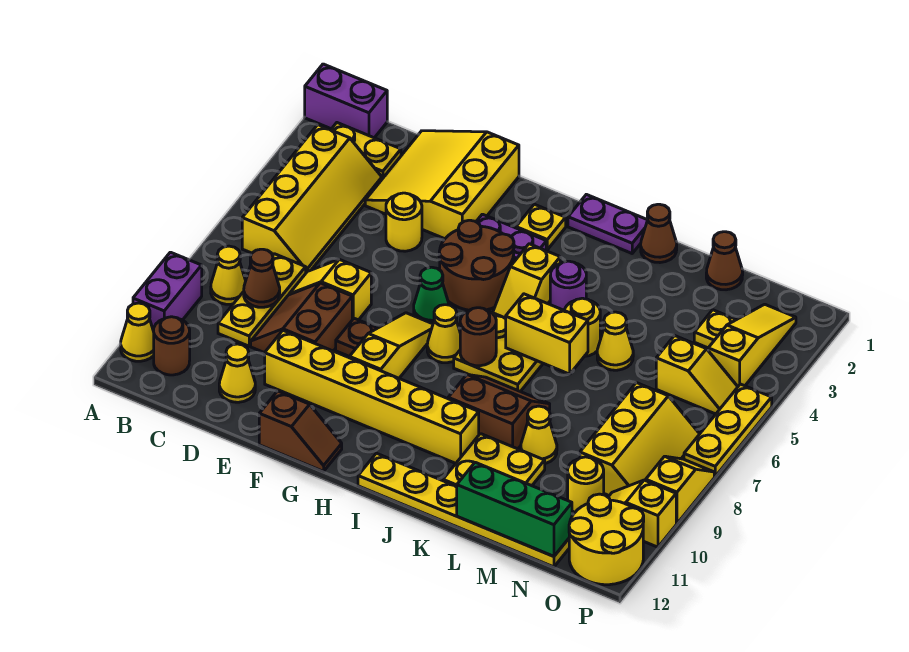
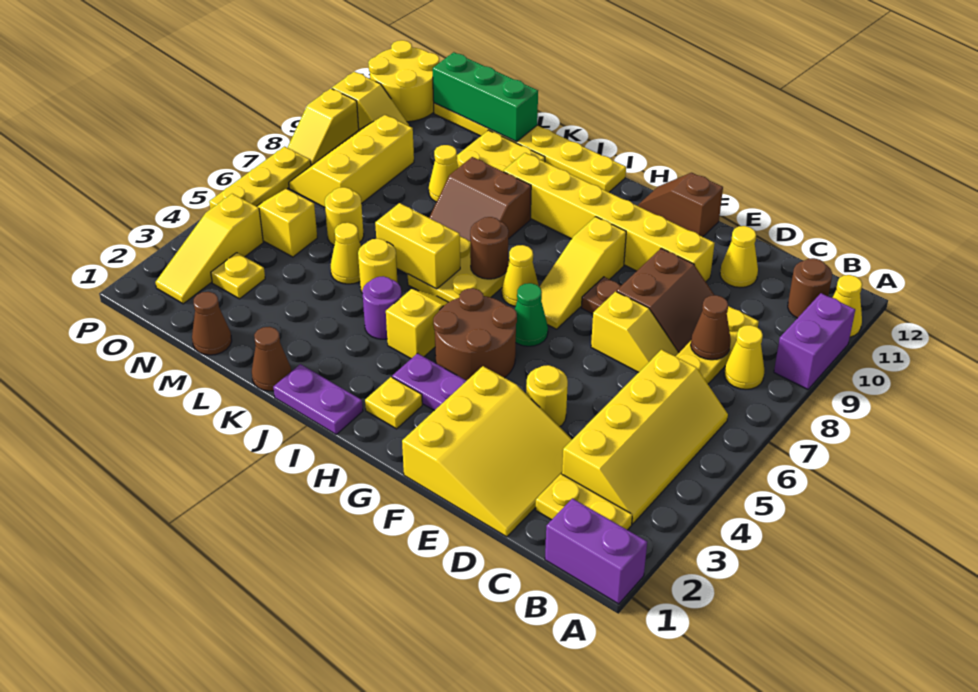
yellow 2x4 slope [242,125,382,272] -> yellow 2x4 slope turned to [562,350,728,524]
yellow 1x1 round brick [568,457,604,512] -> yellow 1x1 round brick moved to [325,187,364,245]

